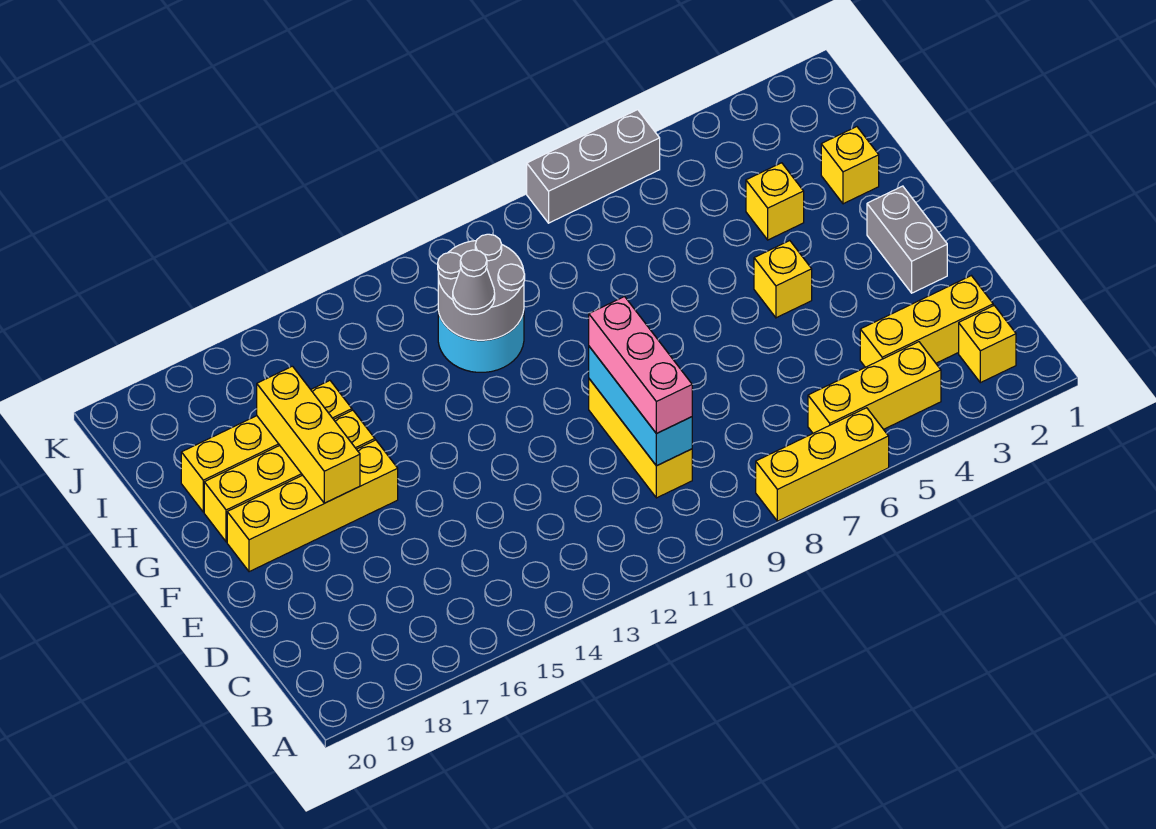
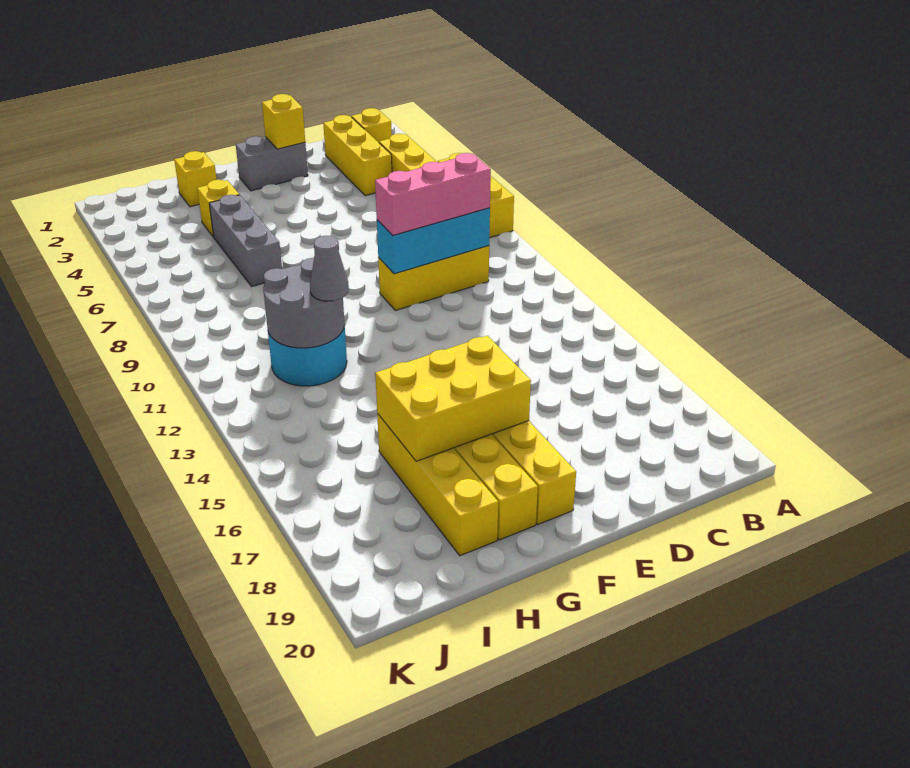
yellow 1x1 brick [754,241,812,318] -> yellow 1x1 brick moved to [262,94,305,149]
yellow 1x3 brick [257,366,360,503] -> yellow 2x3 brick [375,336,531,461]
grey 1x3 brick [527,110,660,223] -> grey 1x3 brick moved to [209,195,282,286]

